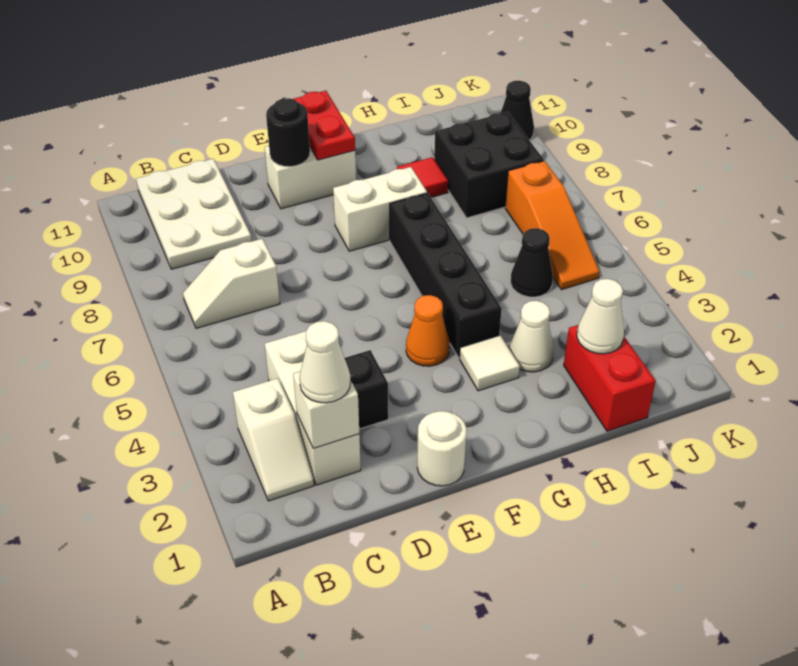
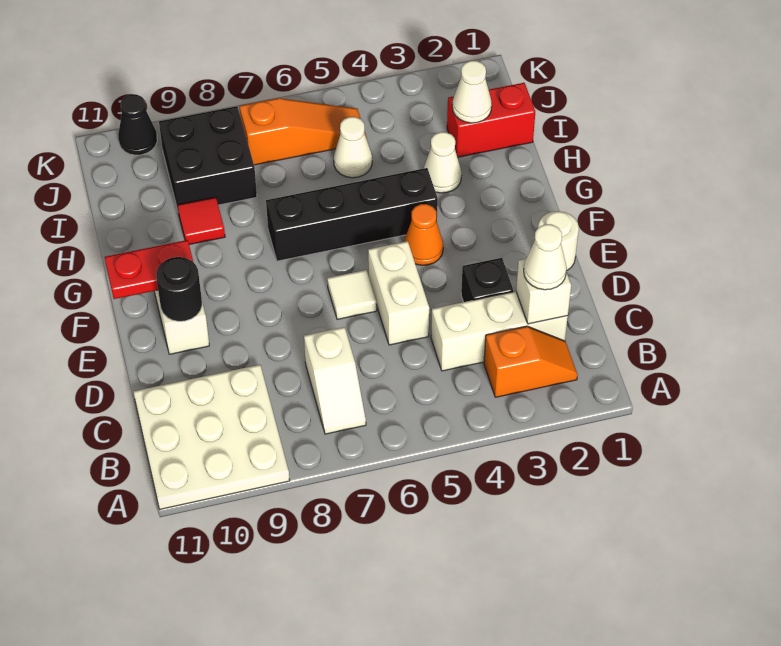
white 1x2 slope [233,378,314,501] -> orange 1x2 slope [484,326,578,397]
white 2x3 plate [136,159,252,269] -> white 3x3 plate [133,365,290,509]
white 1x2 brick [333,167,427,251] -> white 1x2 brick moved to [368,241,429,345]
white 1x1 tile [460,335,520,391] -> white 1x1 tile moved to [327,270,377,319]
black 1x1 cone [511,228,553,297] -> white 1x1 cone [334,117,372,178]

